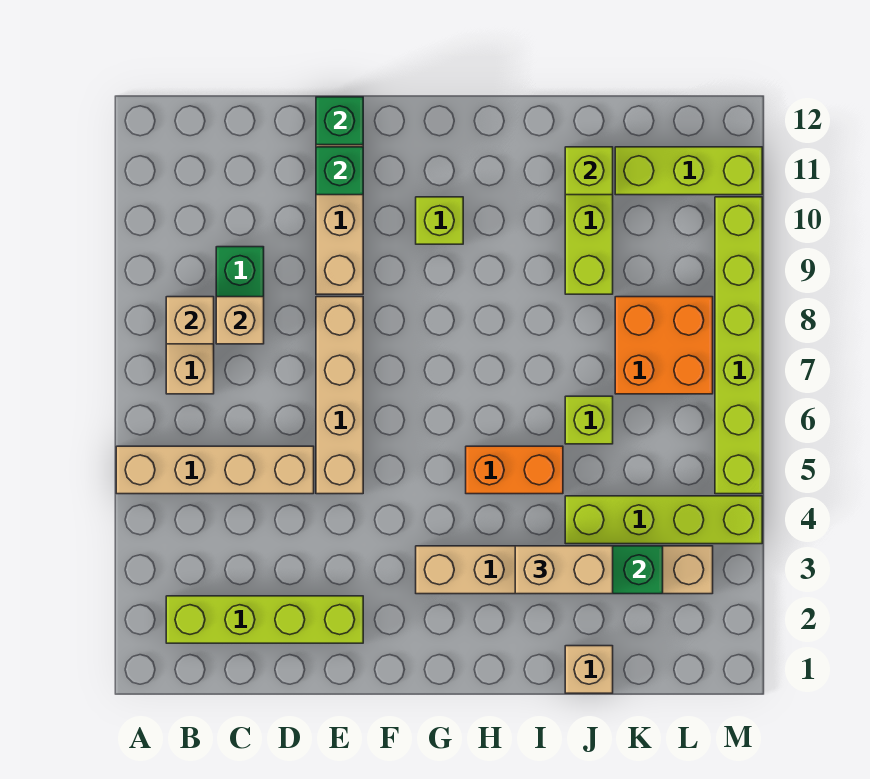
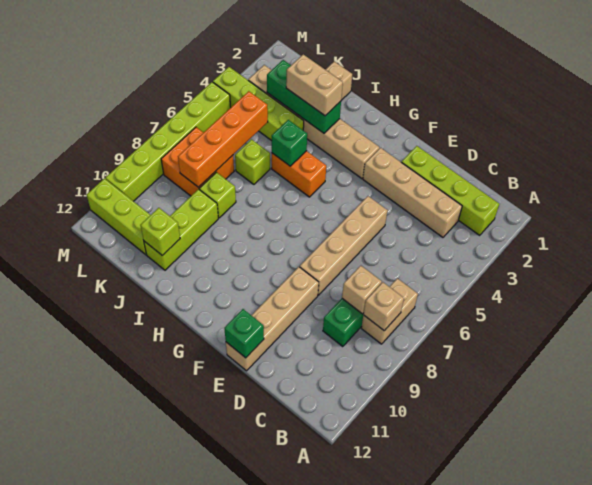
tan 1x4 brick [116,446,314,494] -> tan 1x4 brick moved to [363,148,462,237]
green 1x1 brick [316,147,363,195] -> green 1x1 brick moved to [272,120,307,166]
lime 1x1 brick [416,197,463,244] -> lime 1x1 brick moved to [199,172,236,218]
none -> orange 1x4 brick [178,91,268,187]

